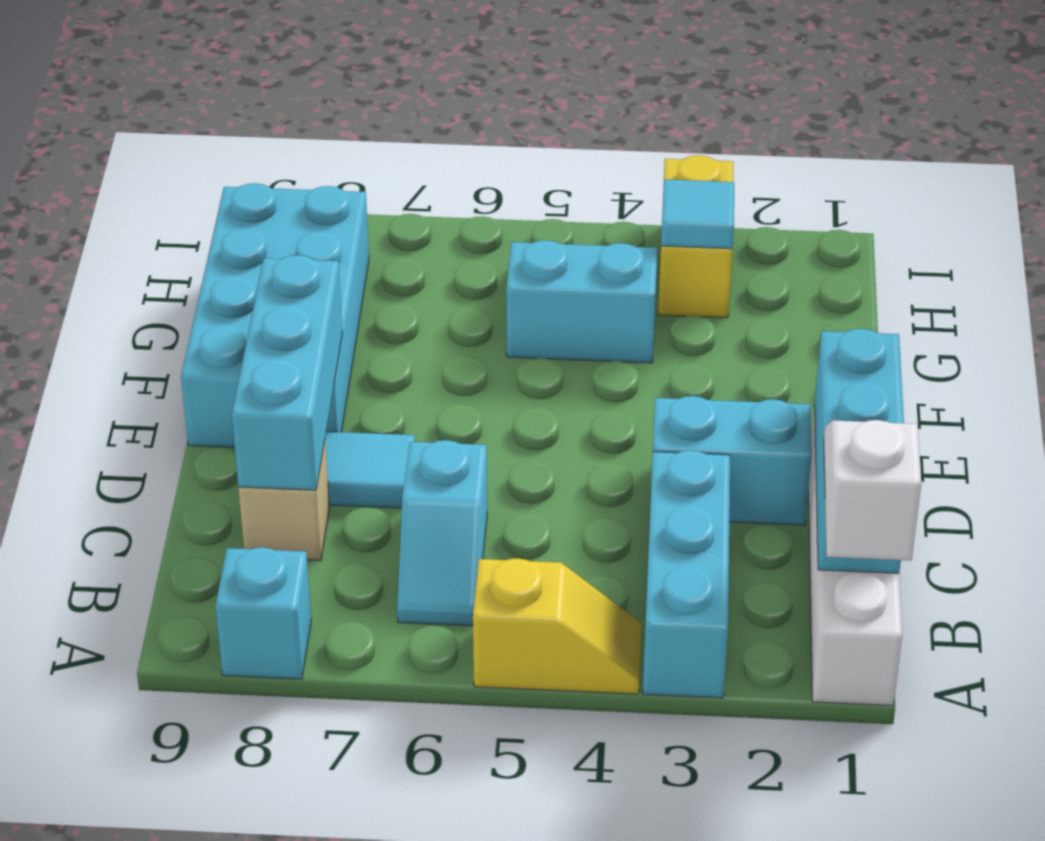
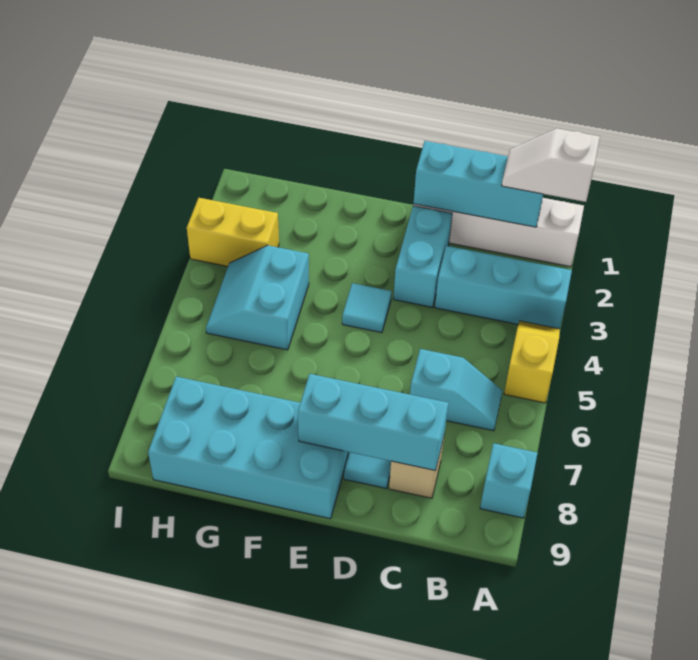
cyan 1x1 tile [661,179,734,249] -> cyan 1x1 tile moved to [342,283,392,333]

